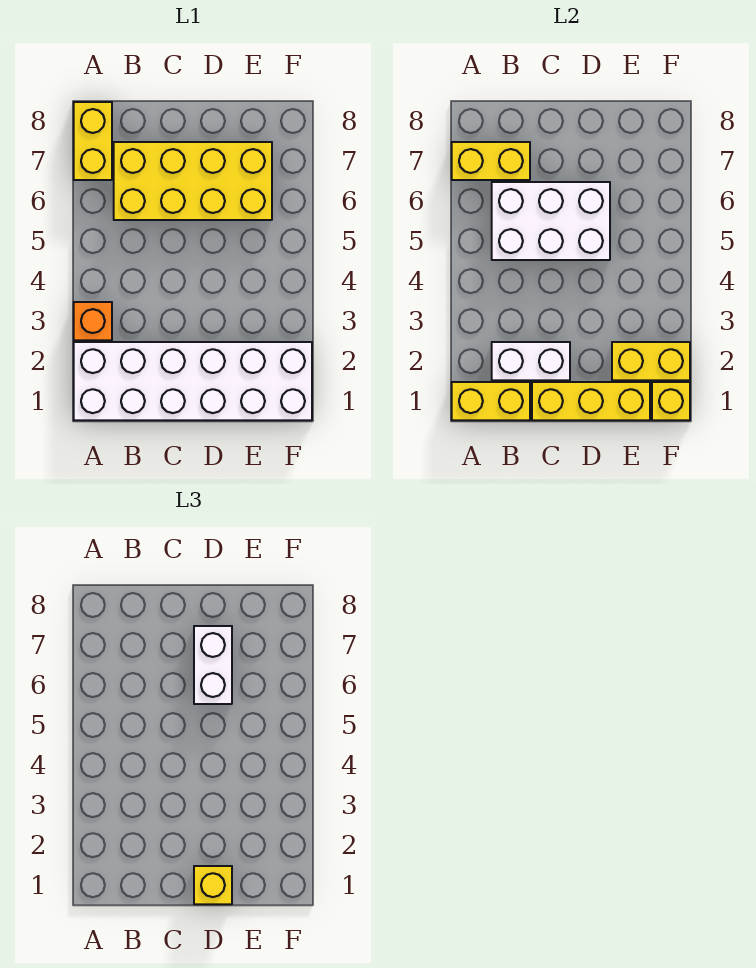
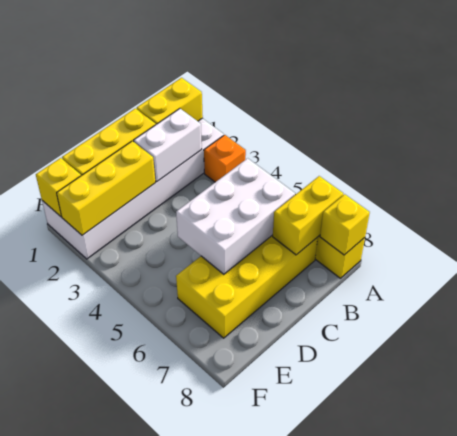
yellow 1x1 brick [194,866,232,904] -> yellow 1x1 brick moved to [320,194,370,255]
white 1x2 brick [194,626,232,704] -> none
yellow 1x2 brick [612,342,690,380] -> yellow 1x3 brick [57,141,156,235]

